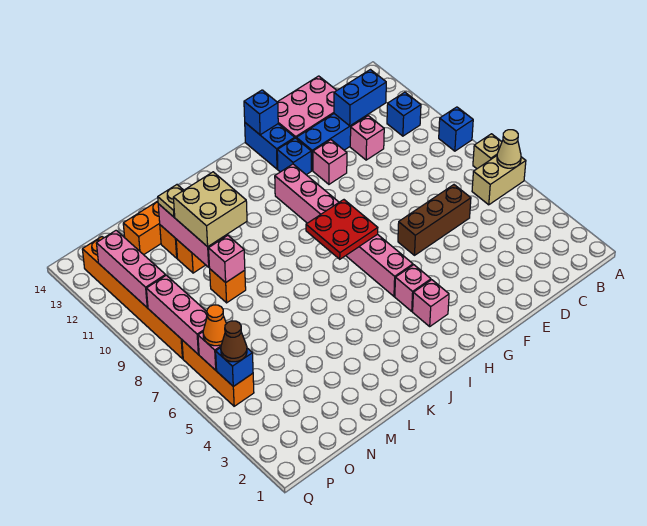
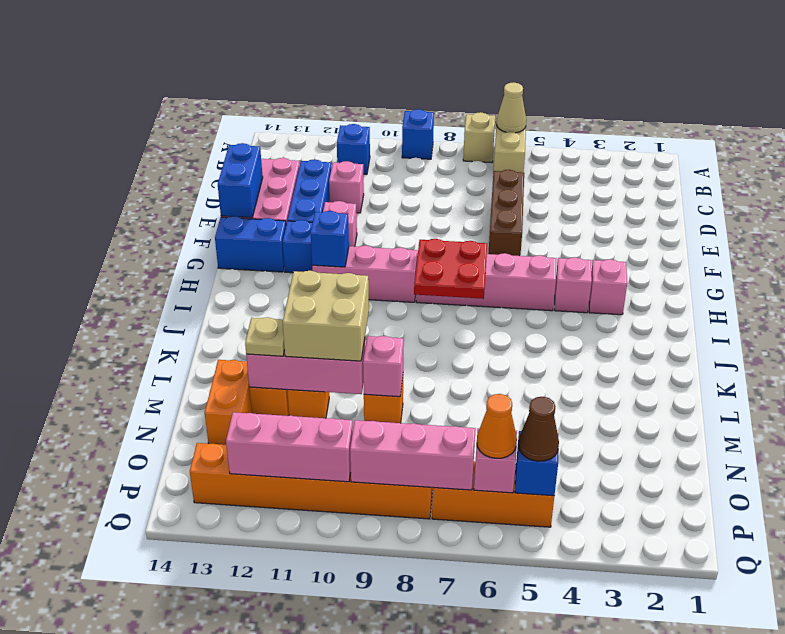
blue 1x2 brick [334,70,386,126] -> blue 1x2 brick moved to [218,143,263,218]
blue 1x1 brick [244,90,278,135] -> blue 1x1 brick moved to [311,211,349,267]

